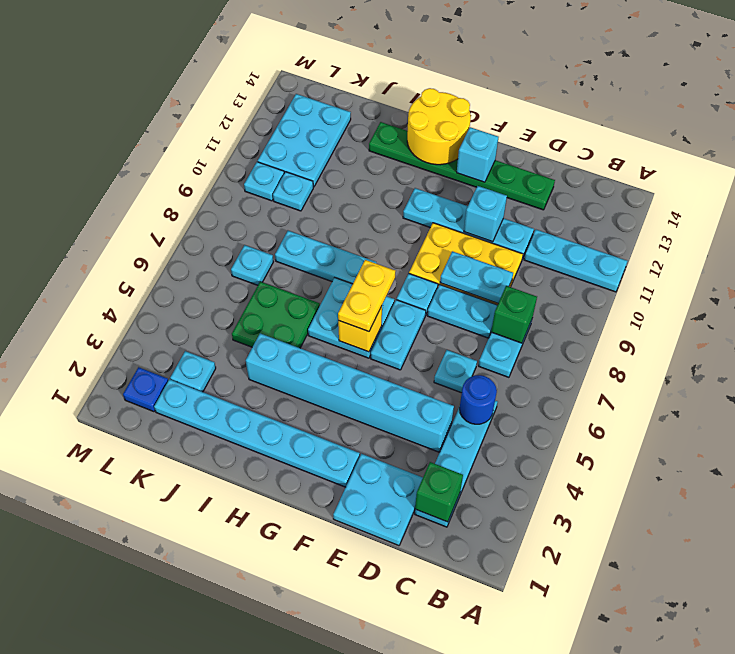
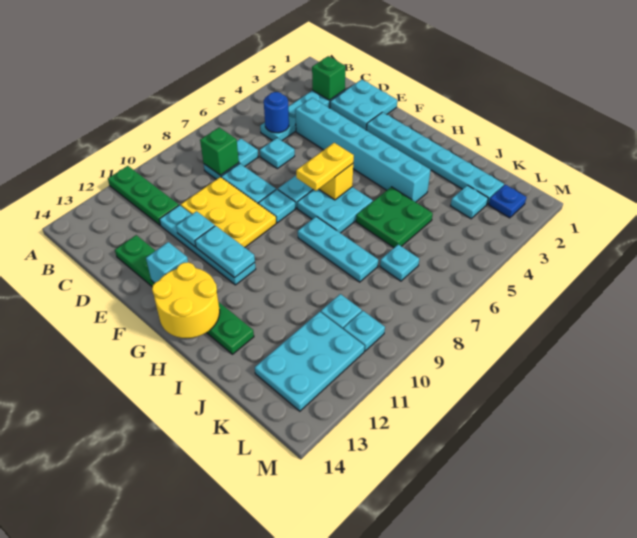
cyan 1x3 plate [524,230,627,292] -> green 1x3 plate [108,166,179,225]
cyan 1x2 plate [440,251,513,303] -> cyan 1x2 plate moved to [195,226,255,278]
cyan 1x1 brick [464,186,507,242] -> cyan 1x1 plate [176,211,215,247]

